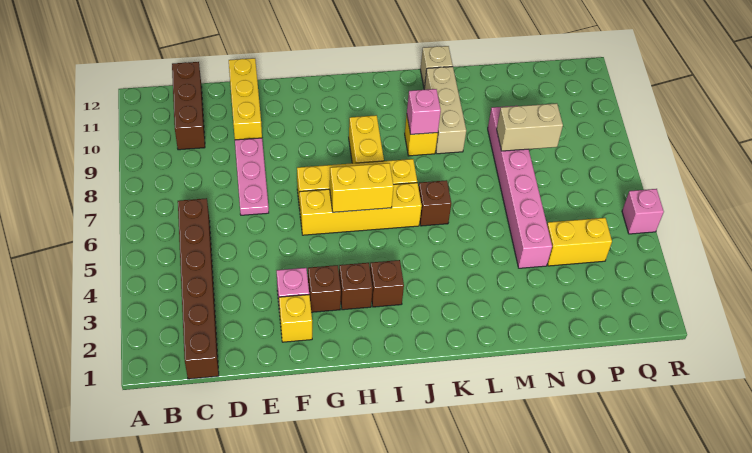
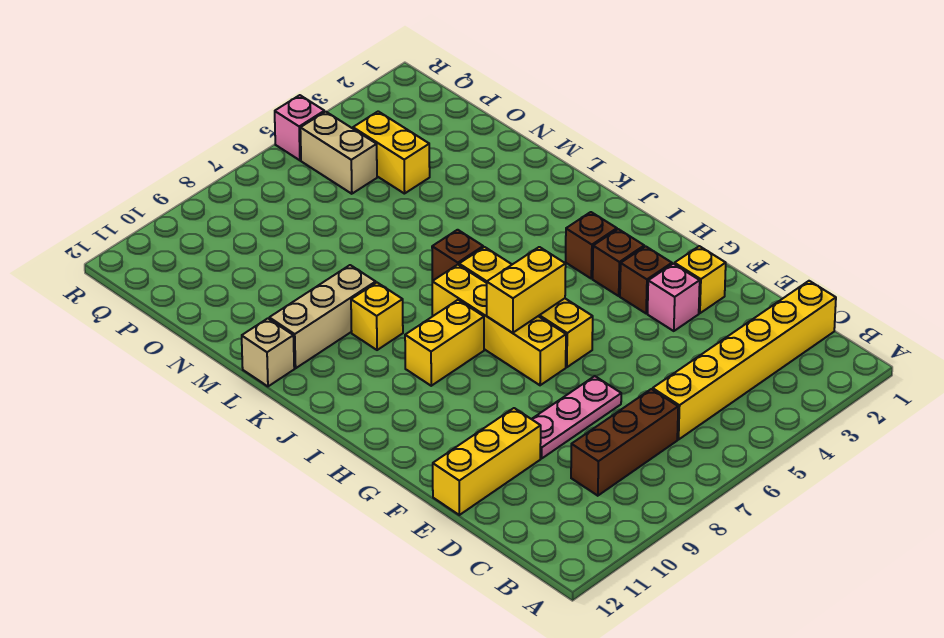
brown 1x6 brick [178,198,219,379] -> yellow 1x6 brick [653,281,836,440]
brown 1x3 brick [172,62,205,150] -> brown 1x3 brick moved to [571,389,678,496]
yellow 1x2 brick [330,163,394,212] -> yellow 1x2 brick turned to [487,247,566,333]
pink 1x1 brick [407,89,441,134] -> none
pink 1x6 brick [488,106,552,268] -> none
tan 1x2 brick [497,103,563,151] -> tan 1x2 brick moved to [300,112,377,194]

